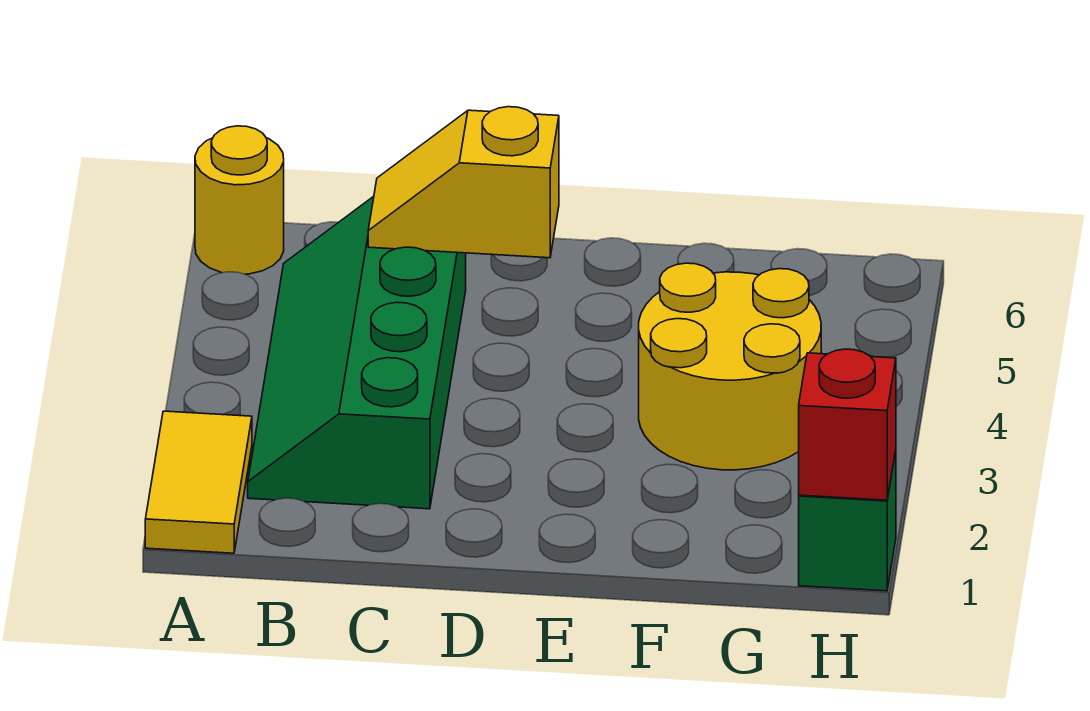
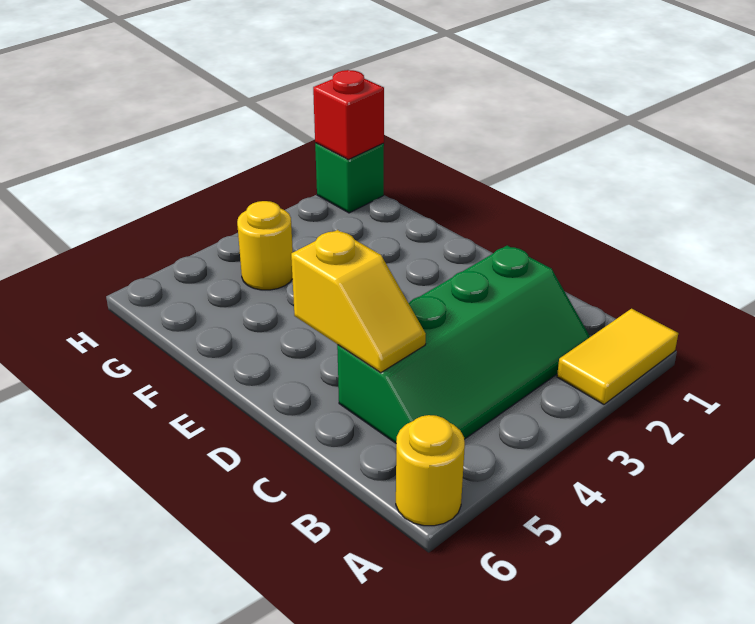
yellow 2x2 round brick [639,263,821,470] -> yellow 1x1 round brick [237,201,293,290]

